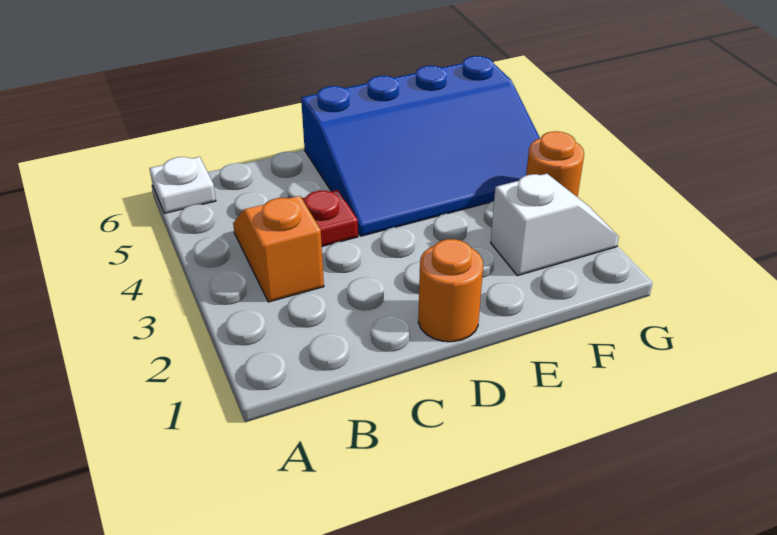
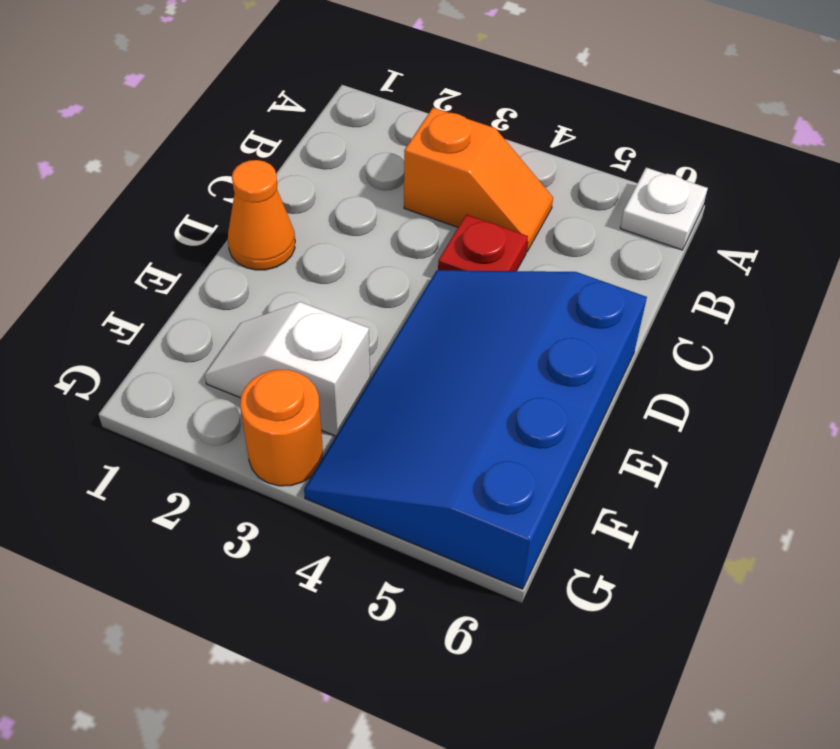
orange 1x1 round brick [418,239,483,342] -> orange 1x1 cone [228,160,295,270]
white 1x2 slope [491,173,619,276] -> white 1x2 slope turned to [205,302,370,436]

